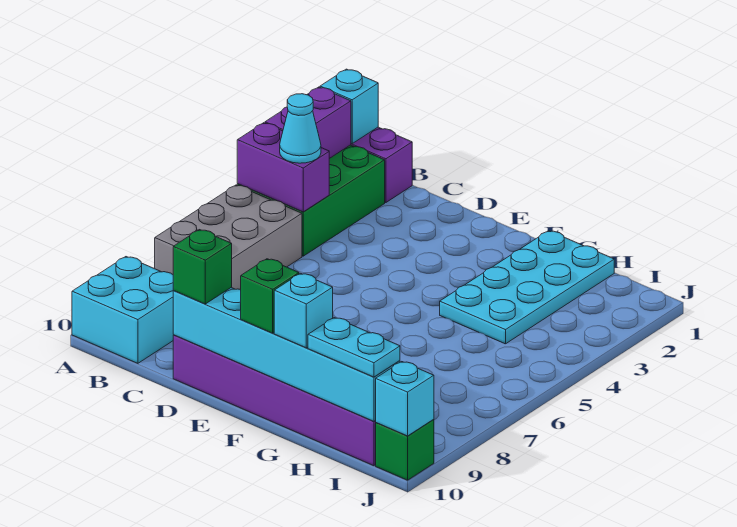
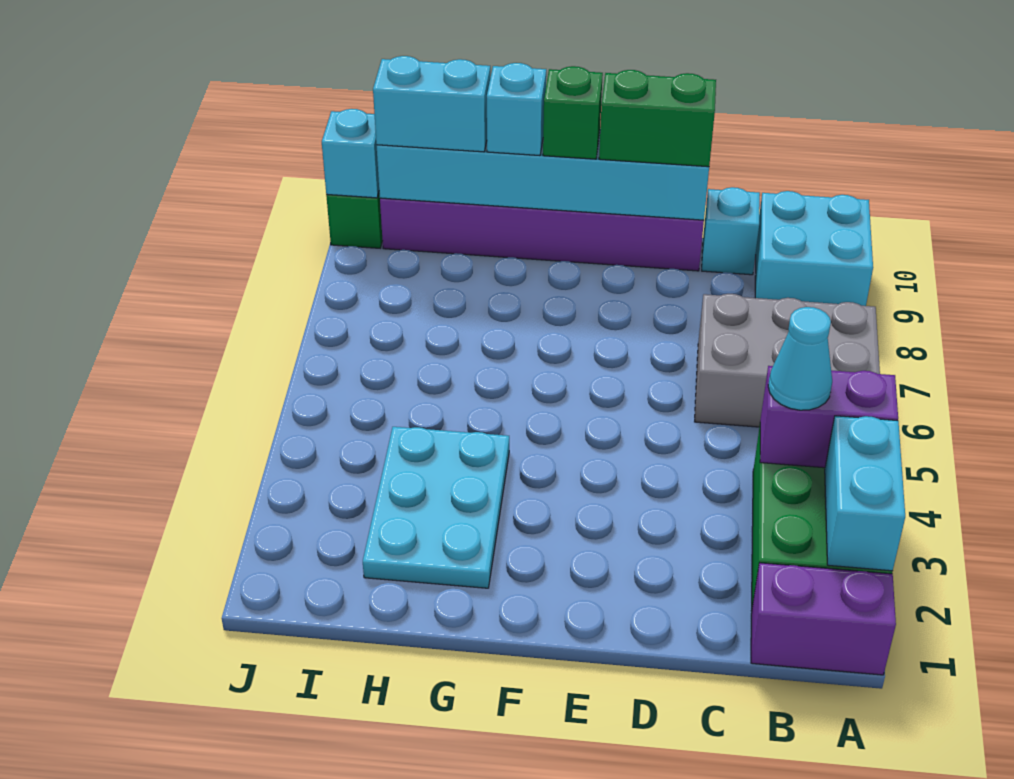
cyan 1x1 brick [320,69,378,144] -> cyan 1x1 brick moved to [702,187,760,275]
purple 1x2 brick [265,87,351,159] -> cyan 1x2 brick [825,416,905,571]
grey 2x3 brick [155,185,302,290] -> grey 2x3 brick turned to [695,294,880,427]
green 1x1 brick [173,230,232,304] -> green 1x2 brick [599,70,716,167]
cyan 2x4 plate [440,231,614,344] -> cyan 2x3 plate [363,427,509,588]
cyan 1x2 plate [308,317,400,377] -> cyan 1x2 brick [373,56,490,152]

